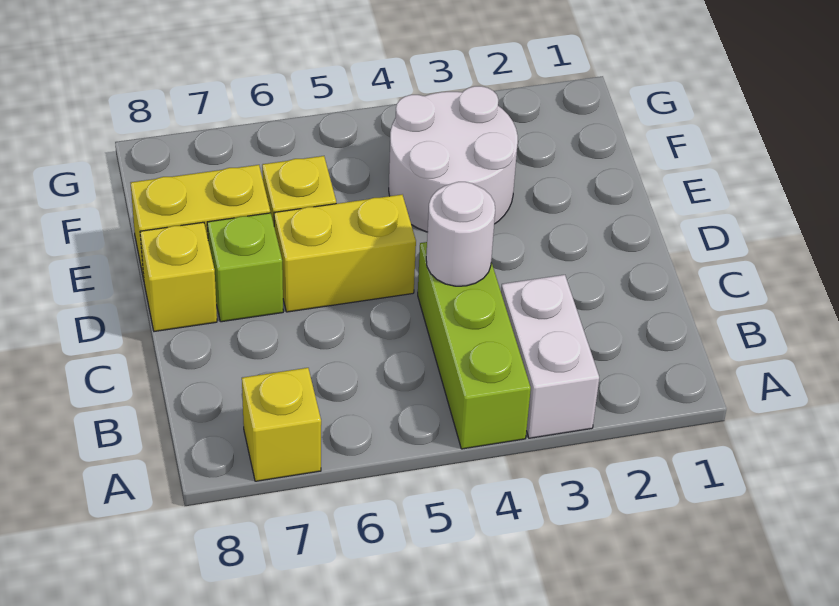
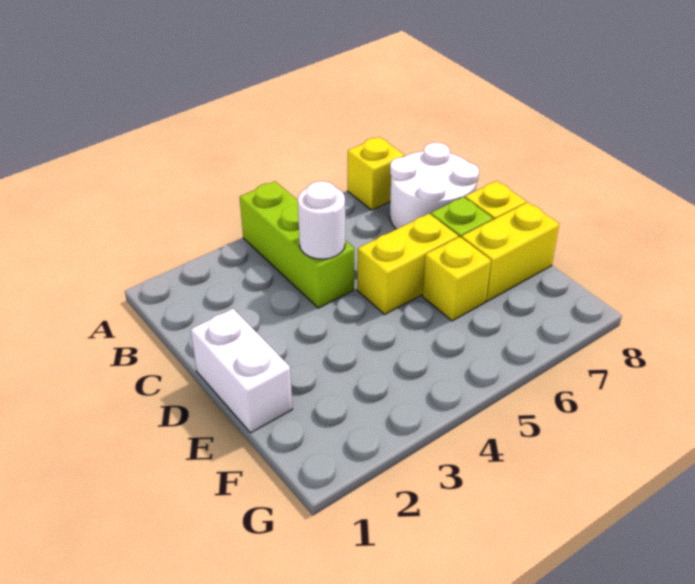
white 1x2 brick [501,275,599,438] -> white 1x2 brick moved to [191,309,292,433]
white 2x2 round brick [389,86,518,232] -> white 2x2 round brick moved to [390,143,479,229]

